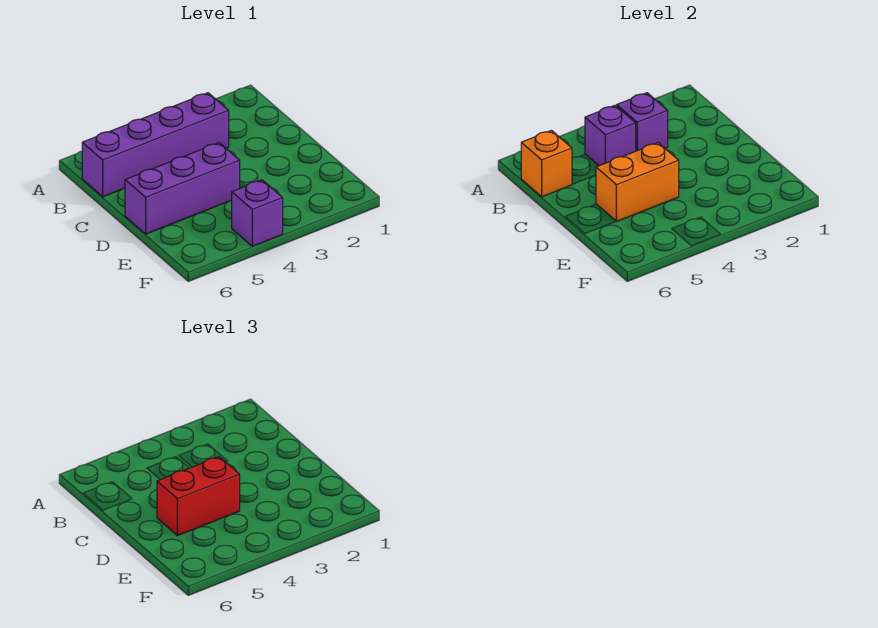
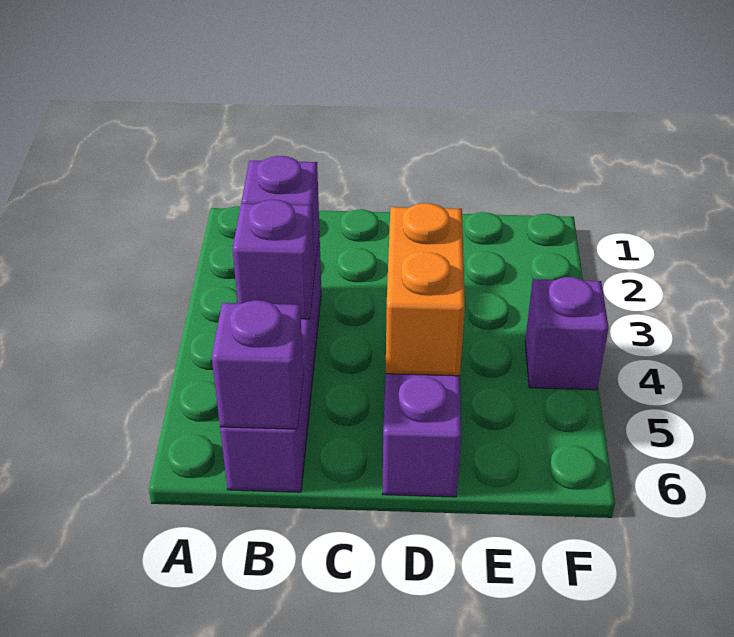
orange 1x1 brick [521,130,572,197] -> purple 1x1 brick [212,300,304,429]
red 1x2 brick [157,457,240,536] -> none

